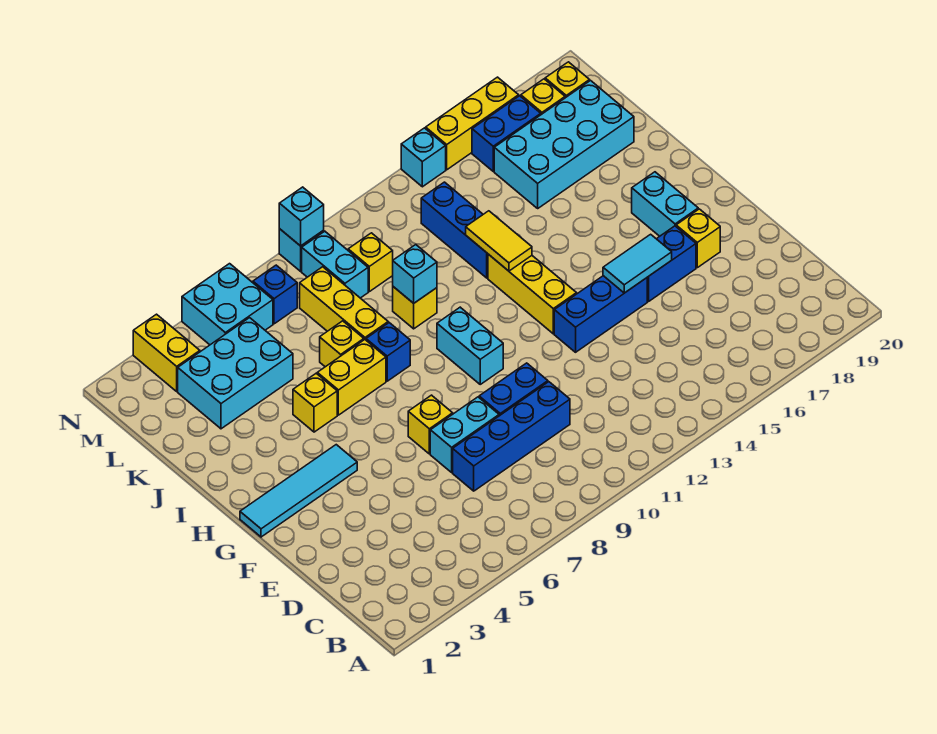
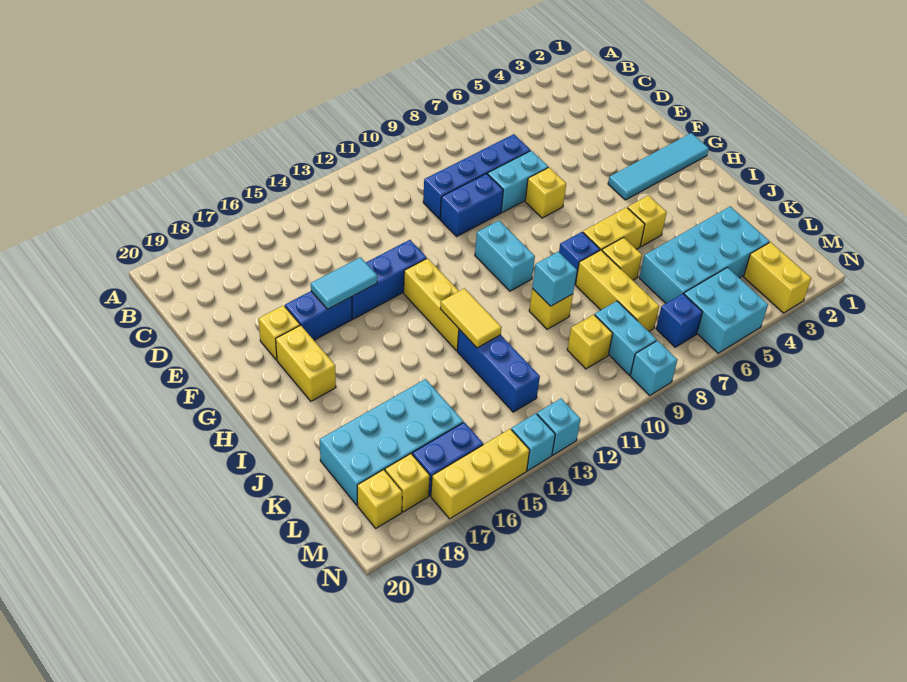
cyan 1x2 brick [632,172,698,236] -> yellow 1x2 brick [276,325,336,401]
cyan 2x3 brick [178,318,293,429] -> cyan 2x4 brick [639,207,769,303]
cyan 1x1 brick [279,187,324,246] -> cyan 1x1 brick moved to [537,399,581,455]

